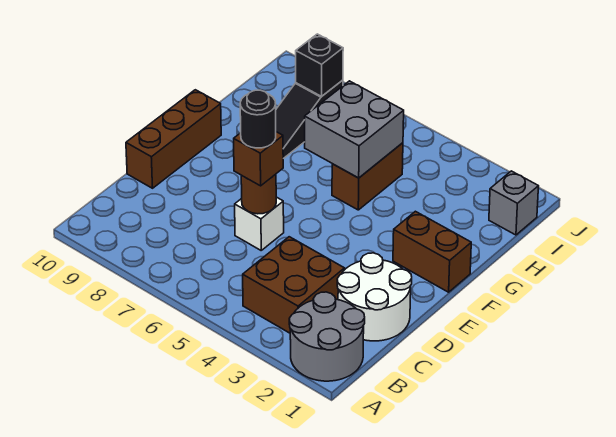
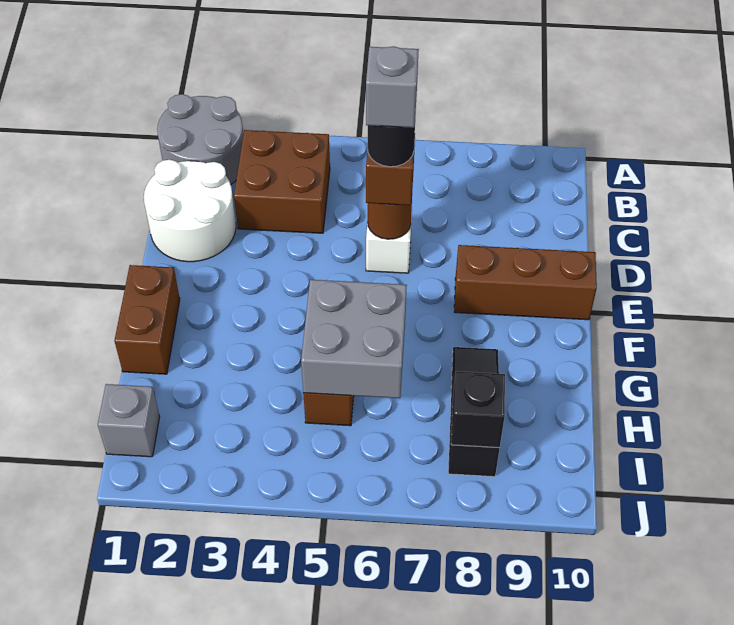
none -> grey 1x1 brick [366,46,419,128]
brown 1x3 brick [126,90,221,188] -> brown 1x3 brick turned to [454,245,597,320]
brown 1x2 brick [393,211,471,292] -> brown 1x2 brick turned to [114,265,180,374]

